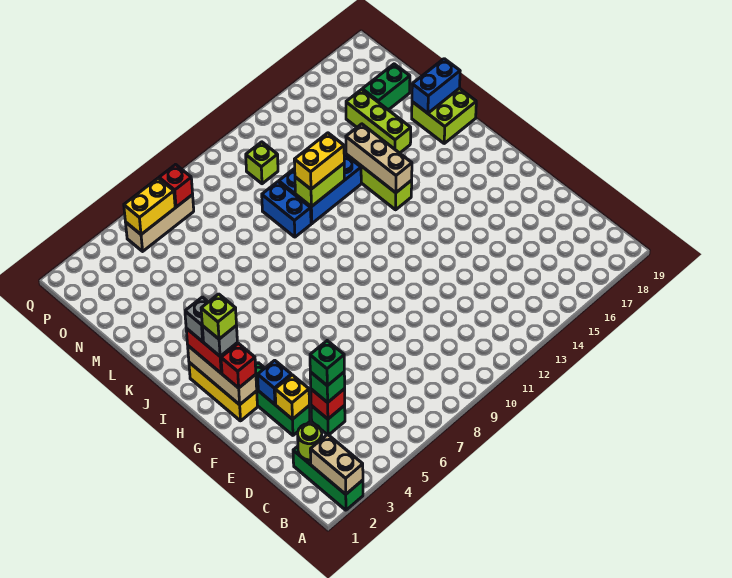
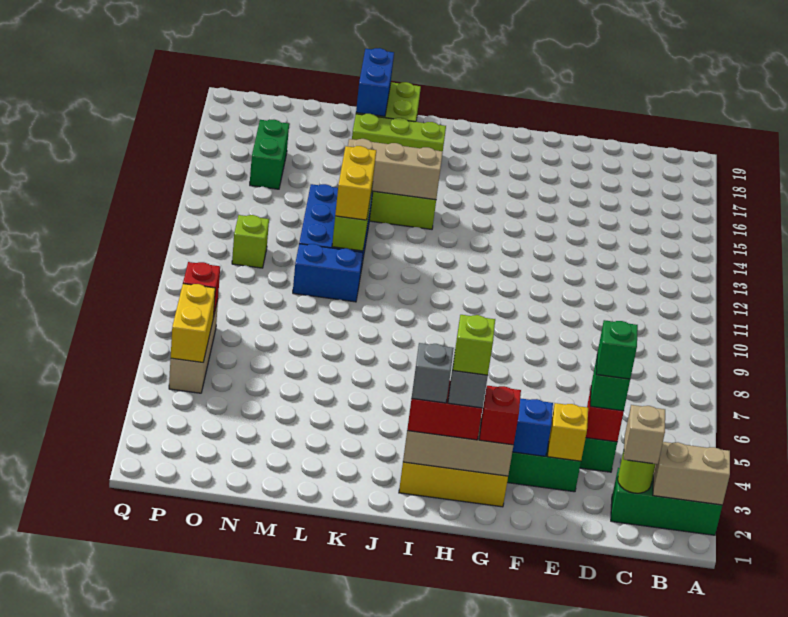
none -> tan 1x1 brick [624,405,665,464]
lime 1x3 brick [346,90,411,153] -> lime 1x3 brick moved to [352,114,446,151]
green 1x2 brick [362,64,410,110] -> green 1x2 brick moved to [250,120,289,189]

